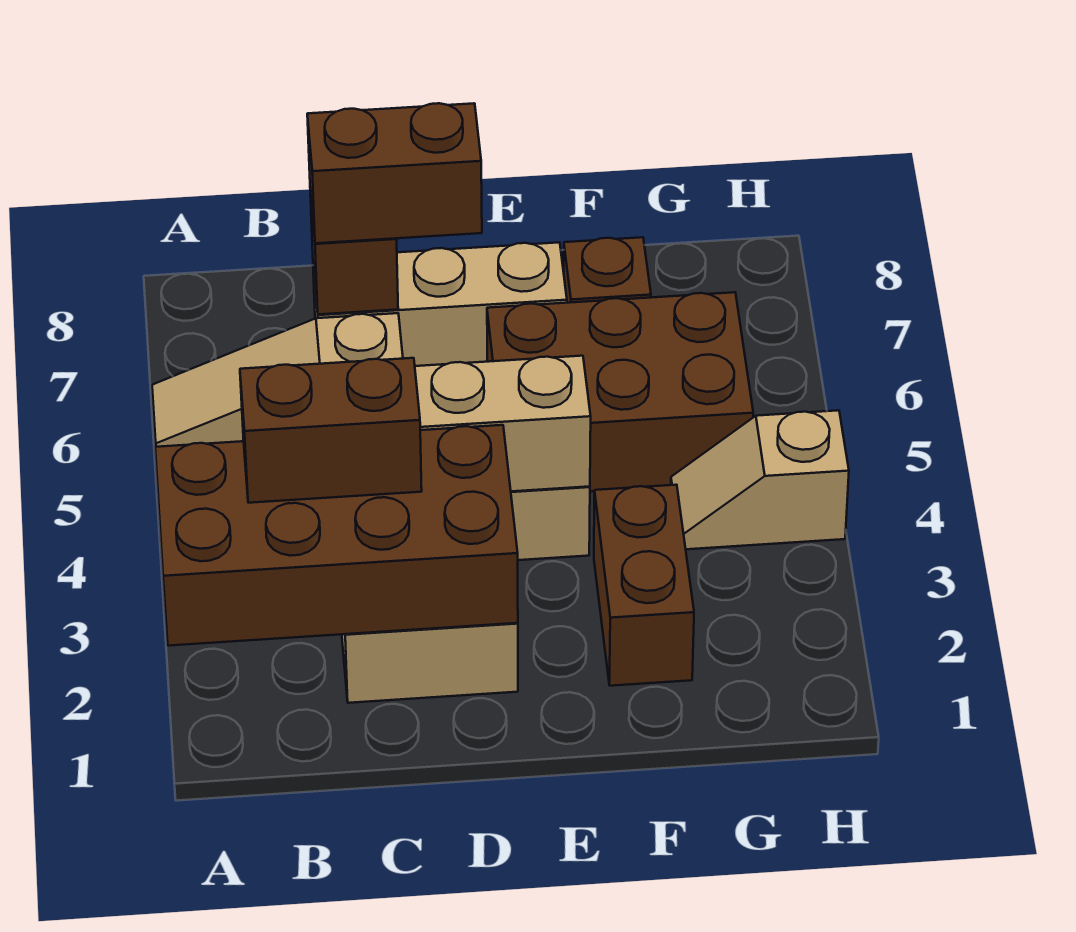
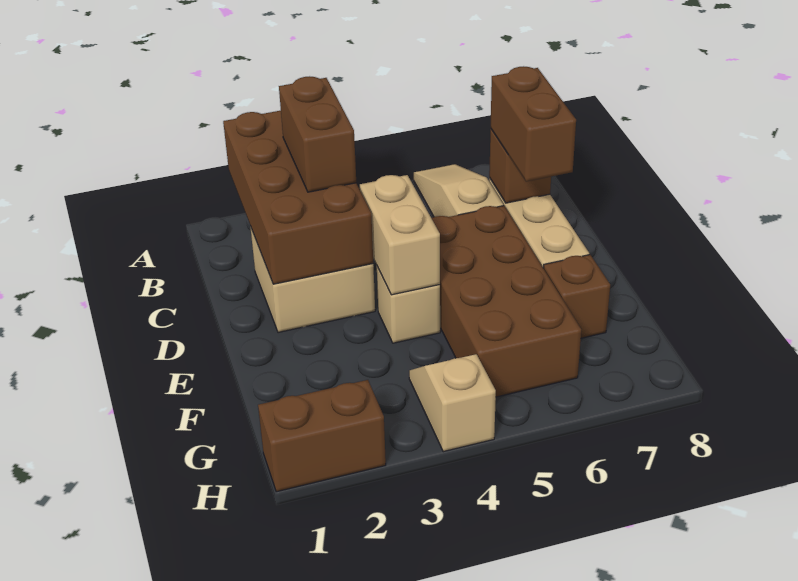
brown 2x3 brick [487,292,753,492] -> brown 2x4 brick [432,206,581,397]
brown 1x2 brick [594,485,694,686] -> brown 1x2 brick moved to [258,380,386,492]

